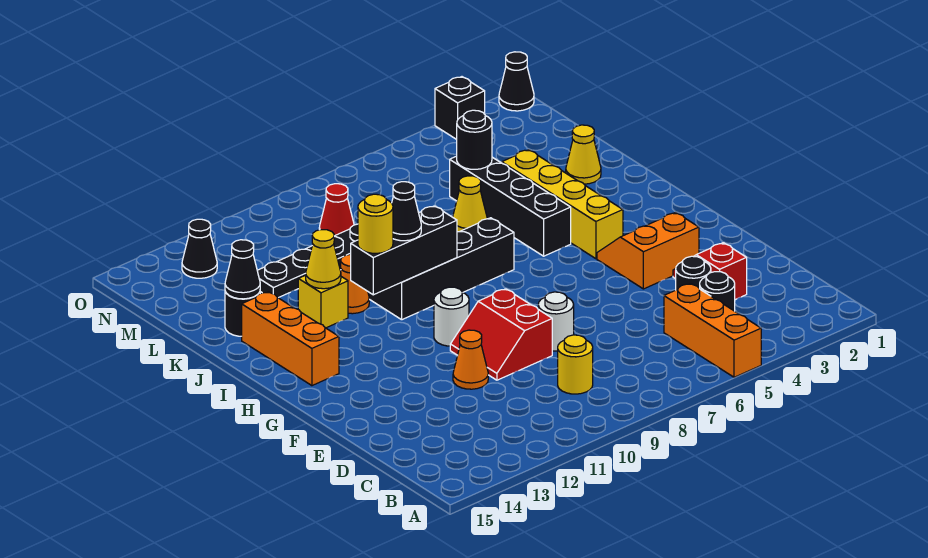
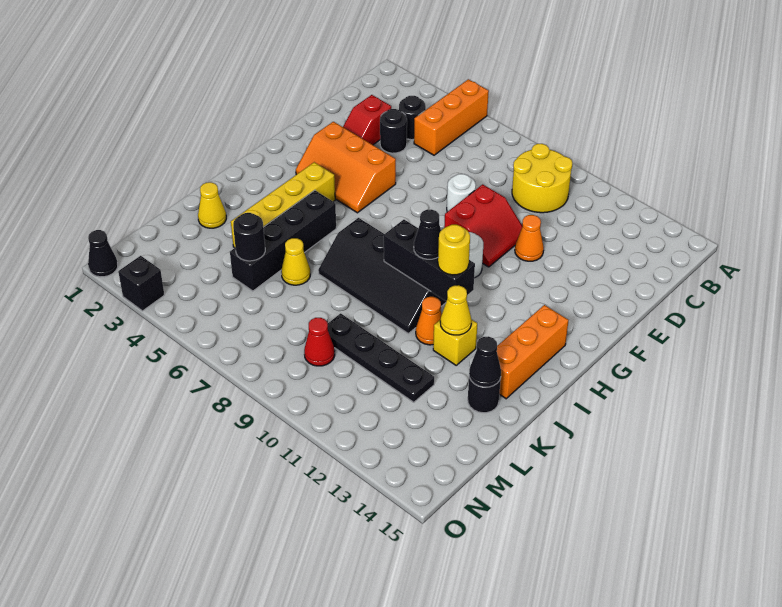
yellow 1x1 round brick [558,335,593,394] -> yellow 2x2 round brick [512,144,572,213]
orange 2x2 slope [597,212,699,289] -> orange 2x3 slope [296,122,396,213]
black 1x1 cone [182,219,217,278] -> none

